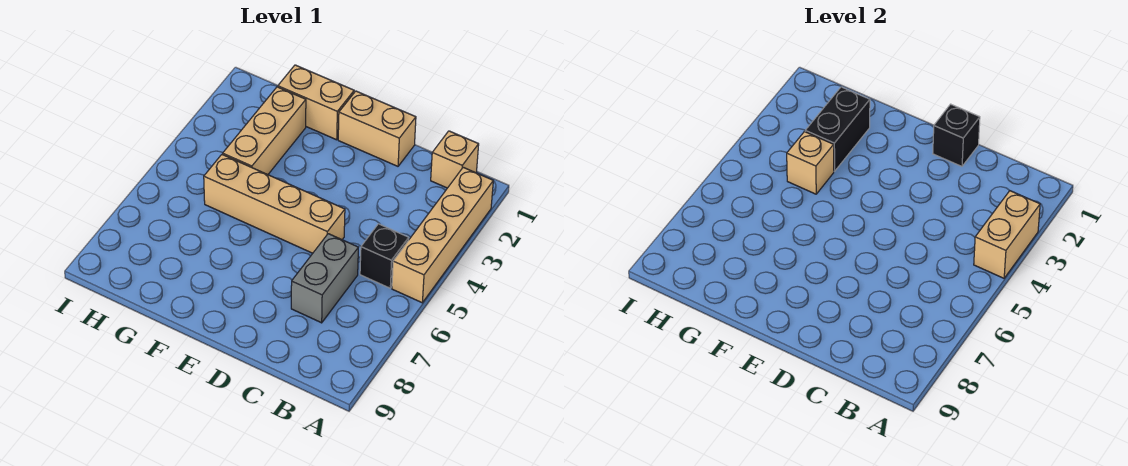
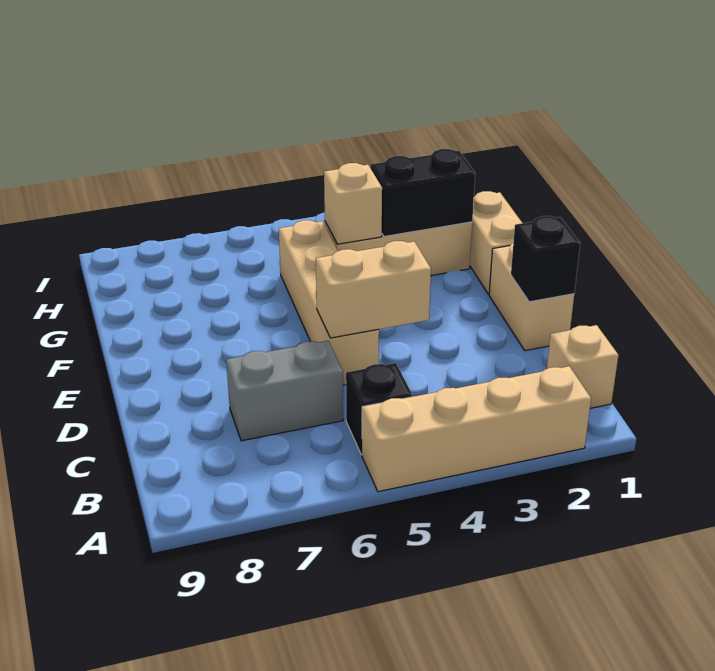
tan 1x2 brick [974,191,1040,278] -> tan 1x2 brick moved to [316,241,431,338]

